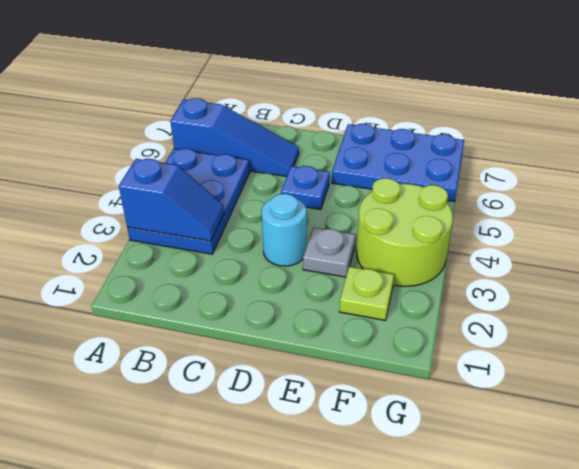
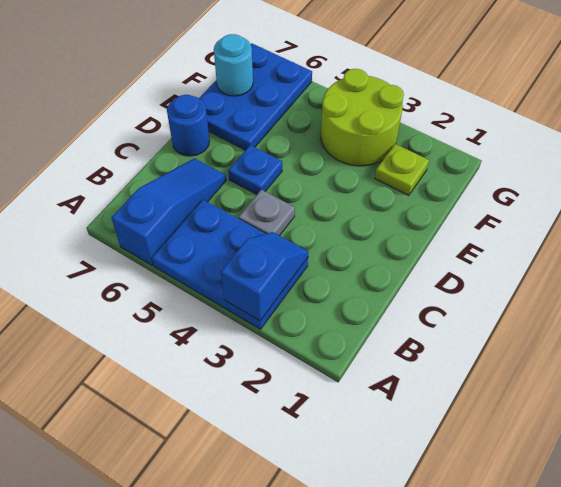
cyan 1x1 round brick [262,194,307,266] -> cyan 1x1 round brick moved to [214,34,253,96]
none -> blue 1x1 round brick [167,95,210,156]
grey 1x1 plate [303,227,356,277] -> grey 1x1 plate moved to [239,190,295,236]

